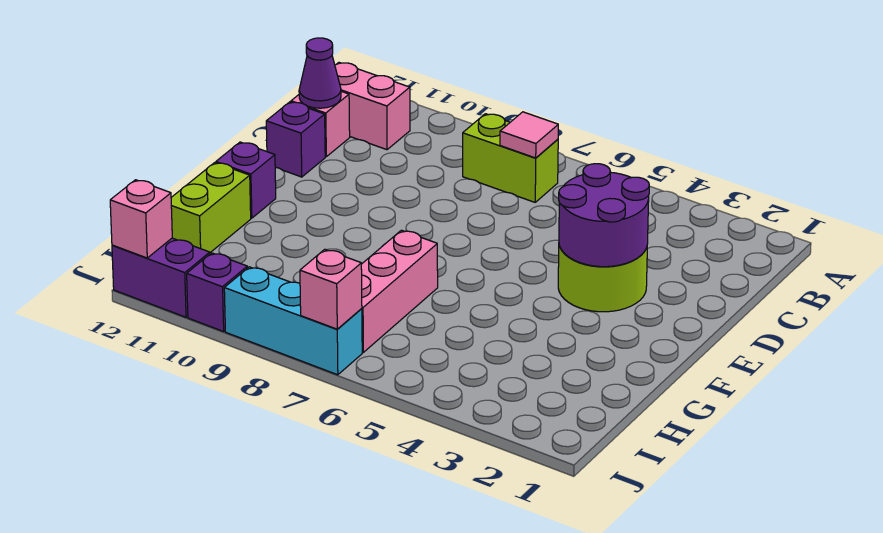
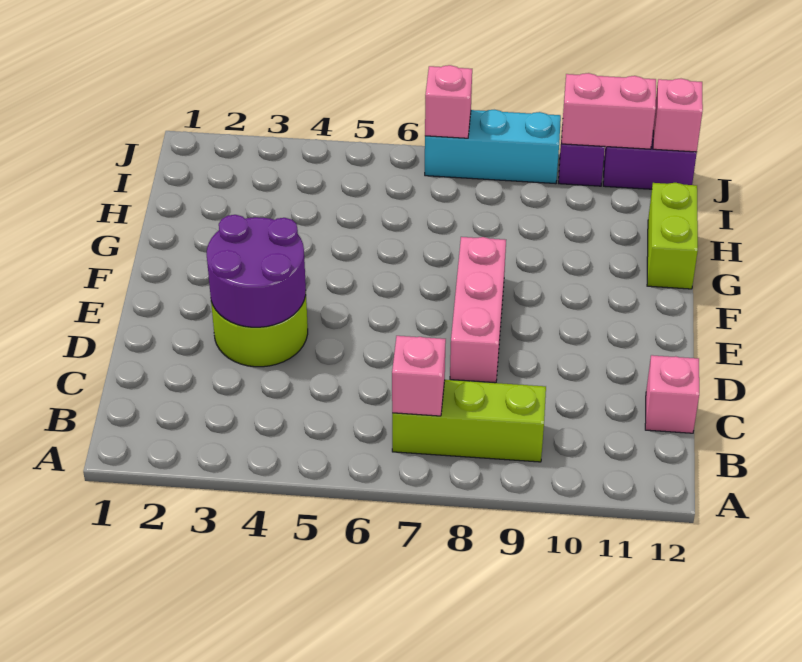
lime 1x2 brick [463,114,558,202] -> lime 1x3 brick [392,380,546,462]
pink 1x1 tile [500,112,558,158] -> pink 1x1 brick [392,336,446,416]
pink 1x2 brick [335,63,410,150] -> pink 1x2 brick moved to [561,73,656,149]
purple 1x1 cone [299,38,341,108] -> none
purple 1x1 brick [266,102,325,177] -> none
purple 1x1 brick [216,142,276,218] -> none
pink 1x3 brick [361,230,438,352] -> pink 1x3 brick moved to [450,237,506,383]

